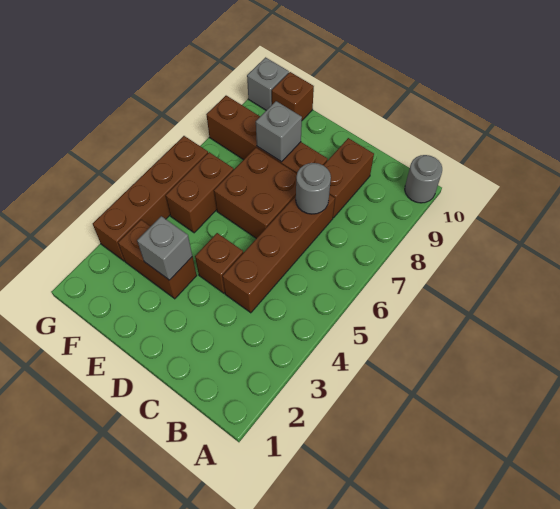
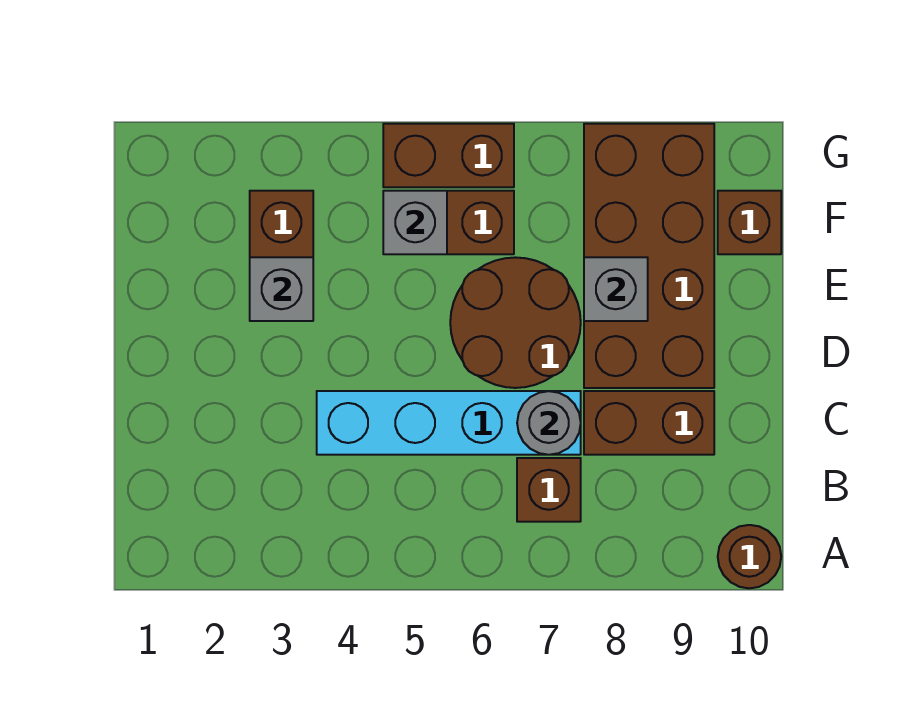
grey 1x1 round brick [405,155,442,203] -> brown 1x1 round brick [718,525,781,588]
brown 1x4 brick [223,194,335,313] -> cyan 1x4 brick [317,391,581,455]
brown 1x1 brick [195,233,243,293] -> brown 1x1 brick moved to [517,458,581,522]
brown 2x2 brick [214,148,297,239] -> brown 2x2 round brick [450,257,581,388]
brown 1x4 brick [206,96,327,173] -> brown 2x4 brick [584,124,714,388]
brown 1x4 brick [93,136,208,261] -> brown 1x2 brick [383,124,514,187]
grey 1x1 brick [247,57,289,110] -> grey 1x1 brick moved to [383,191,447,254]

